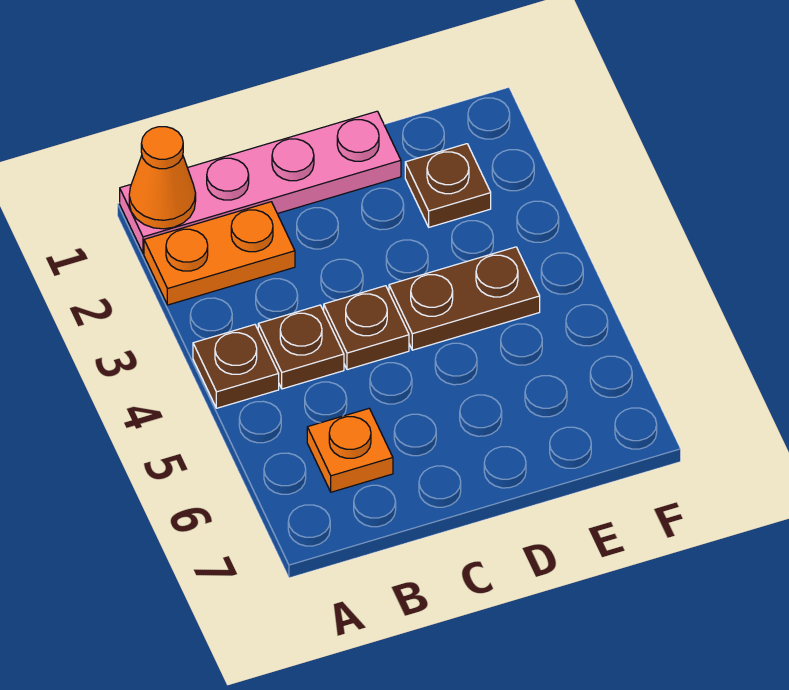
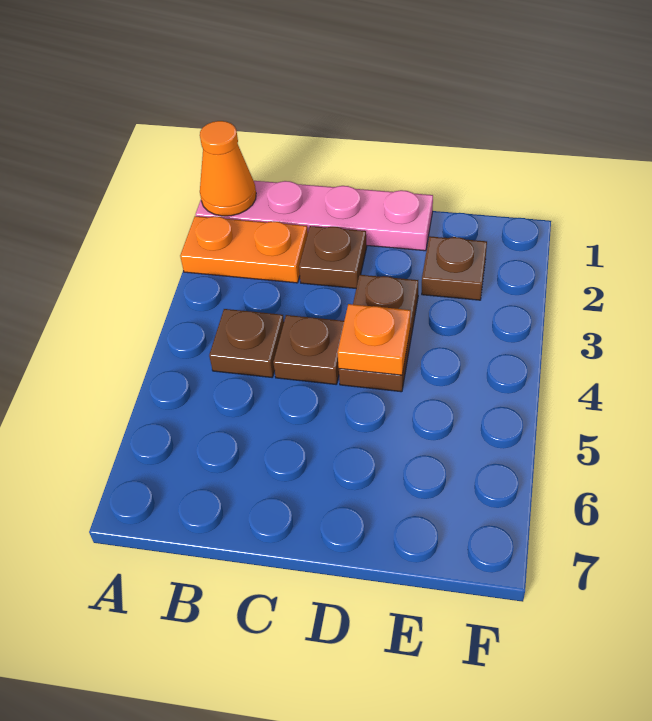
brown 1x1 plate [193,325,279,408] -> brown 1x1 plate moved to [299,226,367,288]
orange 1x1 plate [307,409,393,492] -> orange 1x1 plate moved to [337,304,411,375]
brown 1x2 plate [389,247,540,350] -> brown 1x2 plate turned to [339,275,418,392]

